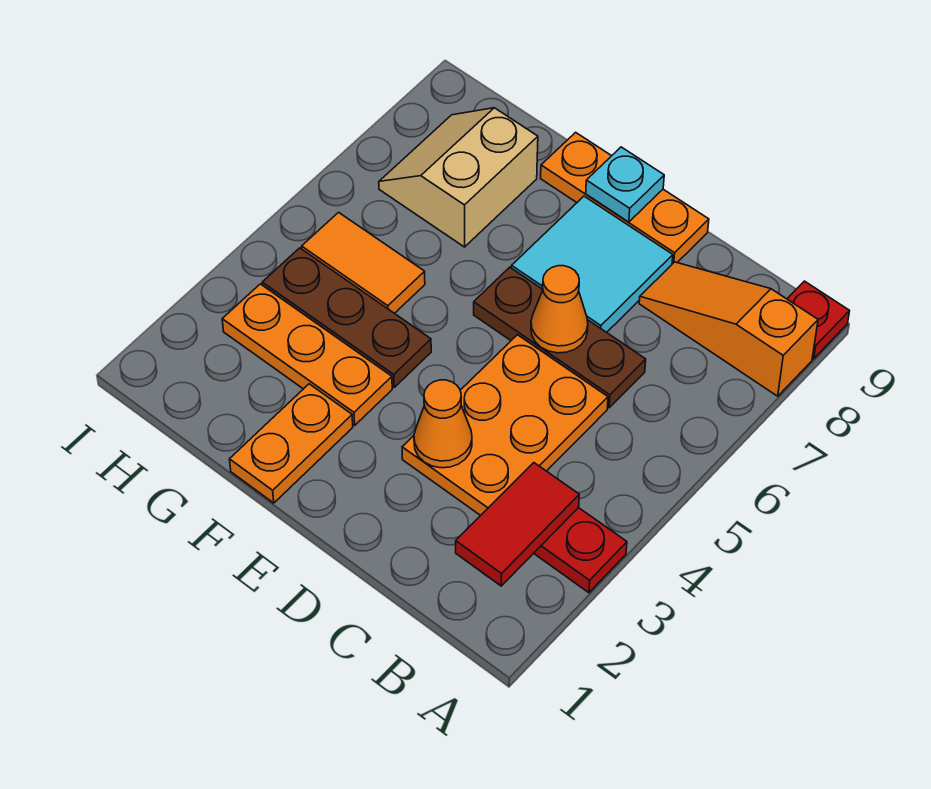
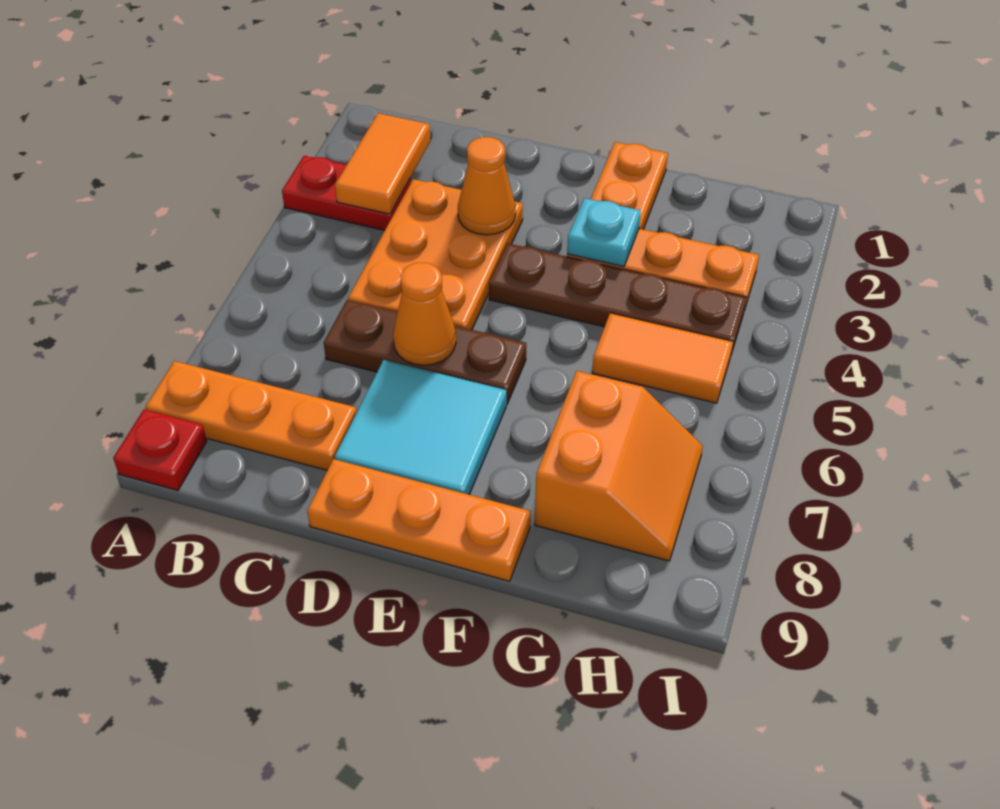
orange 1x3 slope [639,262,818,396] -> orange 1x3 plate [145,361,357,470]
red 1x2 tile [456,463,579,586] -> orange 1x2 tile [335,113,430,214]
cyan 1x1 plate [586,147,664,222] -> cyan 1x1 plate moved to [567,198,641,267]
brown 1x3 plate [262,248,431,387] -> brown 1x4 plate [489,243,747,354]
tan 2x2 slope [379,108,538,247] -> orange 2x2 slope [535,371,703,561]

